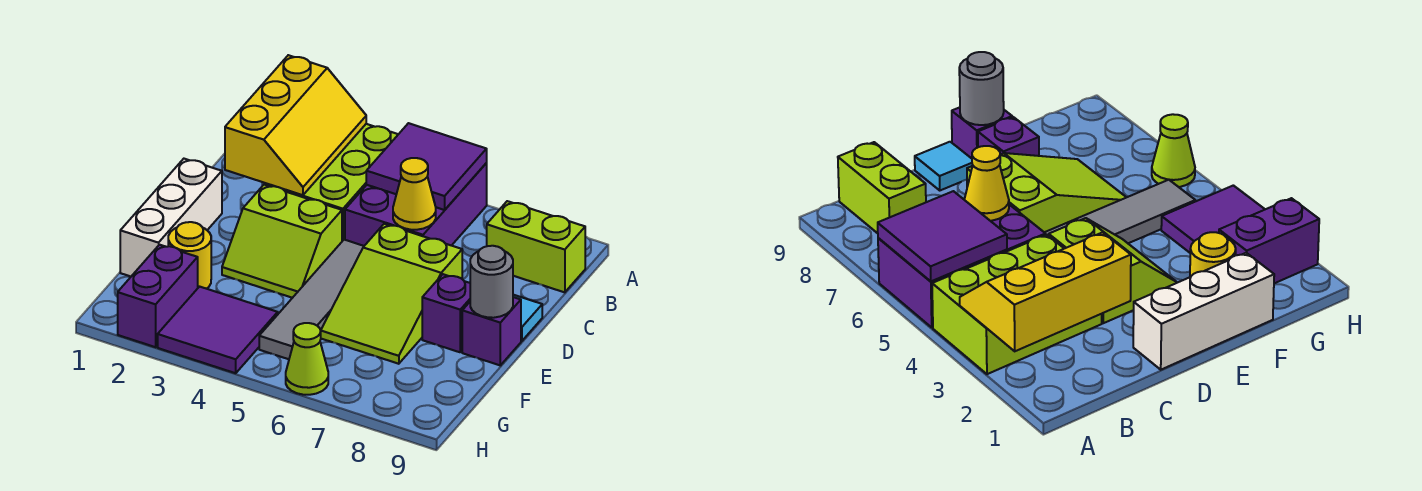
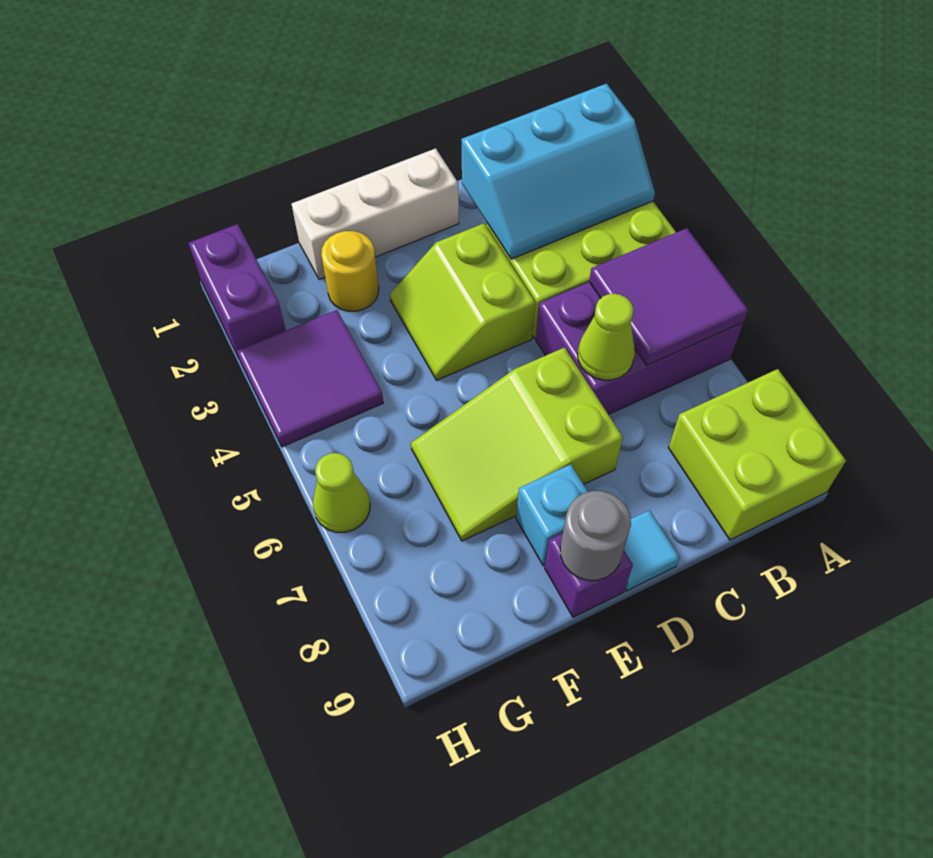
yellow 2x3 slope [225,55,366,195] -> cyan 2x3 slope [462,84,655,259]
lime 1x2 brick [487,201,585,292] -> lime 2x2 brick [668,369,846,540]
yellow 1x1 cone [393,158,436,230] -> lime 1x1 cone [578,294,635,380]
grey 1x4 tile [259,240,364,359] -> none
purple 1x1 brick [422,274,470,352] -> cyan 1x1 brick [516,464,588,566]
purple 1x2 brick [118,245,198,347] -> purple 1x2 brick turned to [189,224,286,360]

